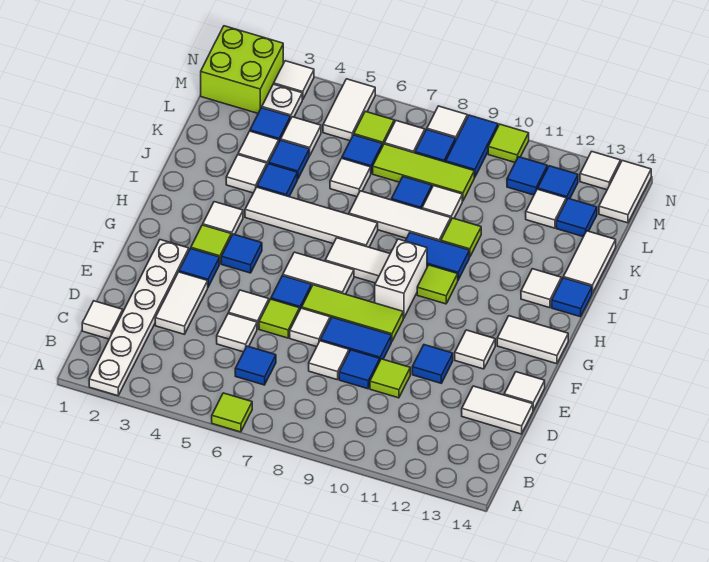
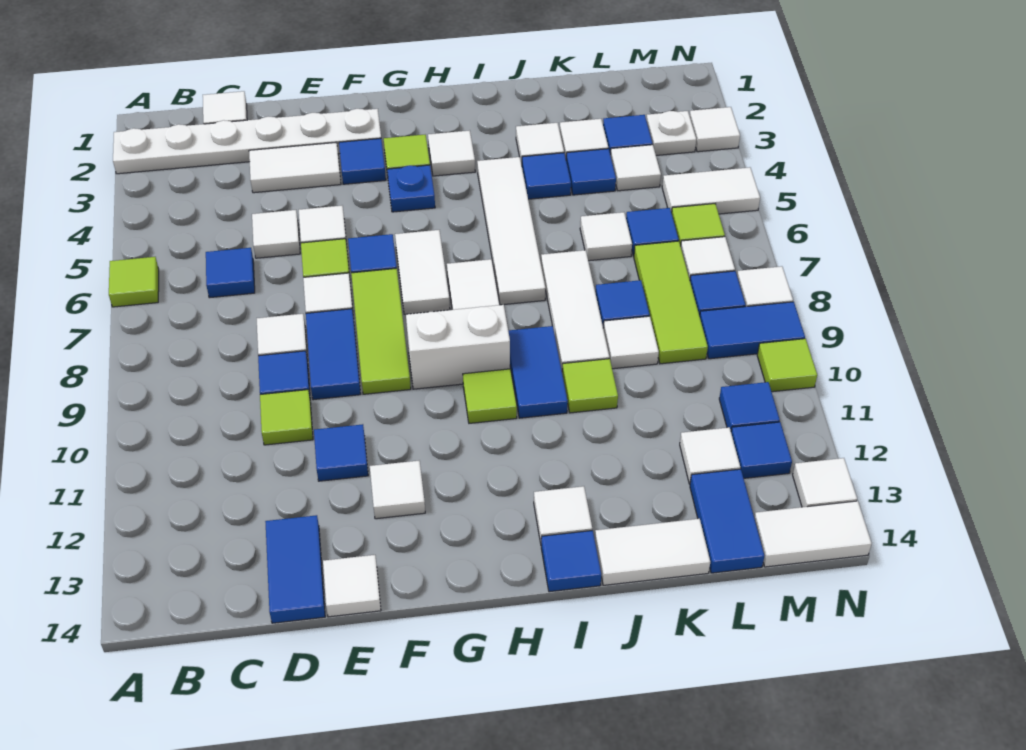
white 1x2 tile [462,386,533,434] -> blue 1x2 tile [265,515,325,623]
blue 1x1 tile [221,234,262,273] -> blue 1x1 plate [387,165,435,212]
white 1x2 tile [497,316,568,364] -> none
blue 1x1 tile [556,198,597,237] -> blue 1x2 tile [690,469,764,573]
lime 2x2 brick [201,26,283,113] -> none

